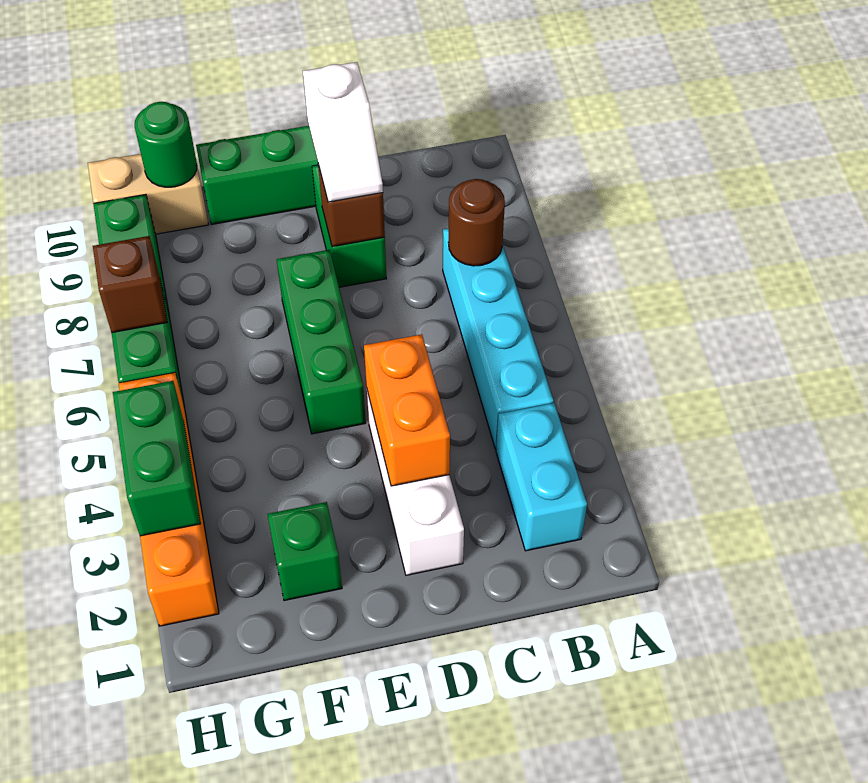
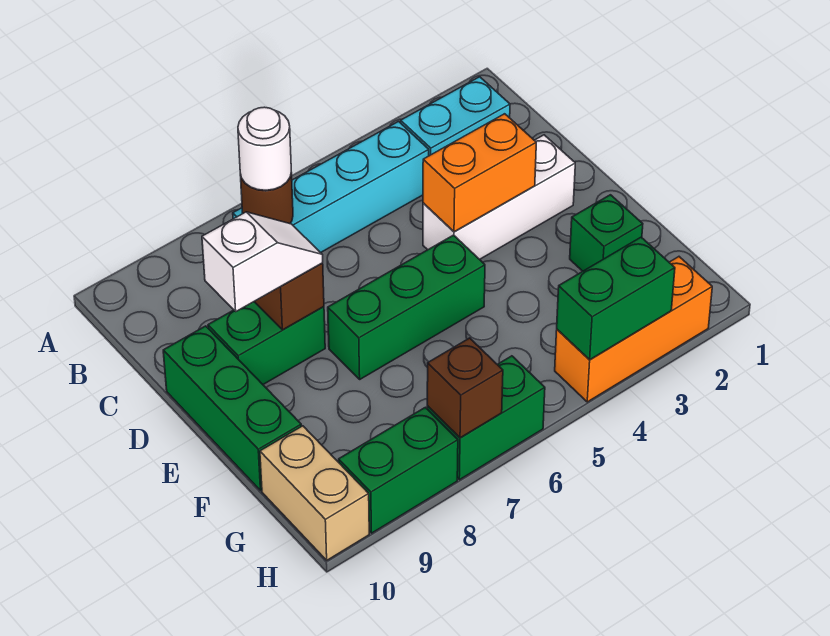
none -> white 1x1 round brick [238,107,291,190]
green 1x1 round brick [135,102,197,187] -> none
orange 1x4 brick [119,373,219,626] -> orange 1x3 brick [555,257,712,402]

